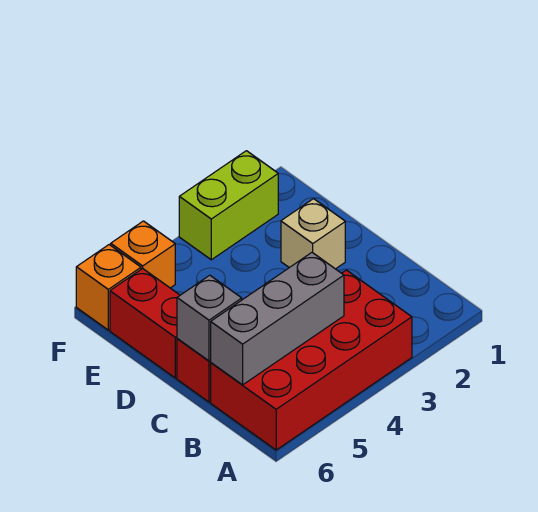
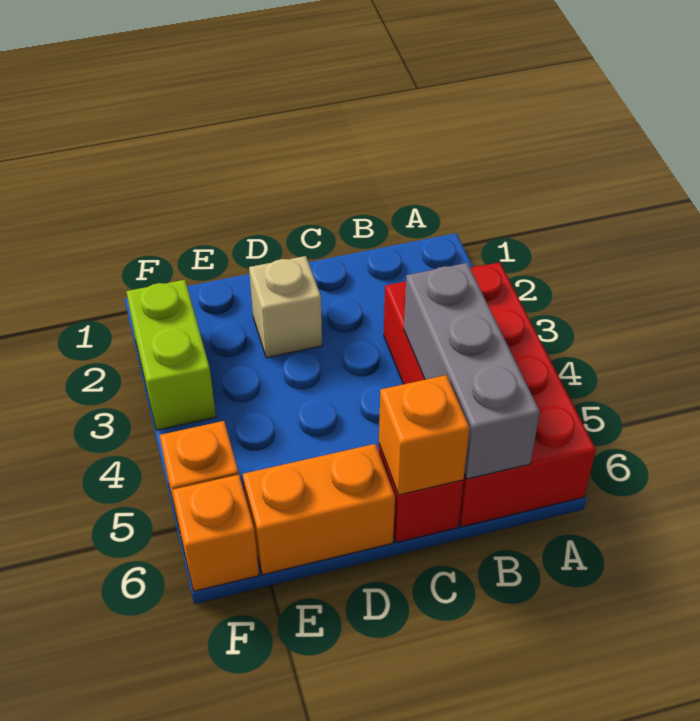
grey 1x1 brick [177,275,242,361] -> orange 1x1 brick [379,375,469,495]
red 1x2 brick [110,268,180,378] -> orange 1x2 brick [243,444,395,575]

